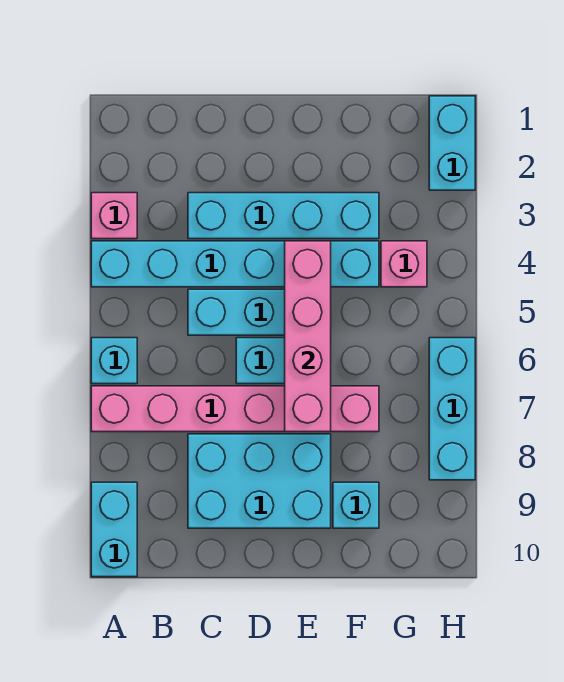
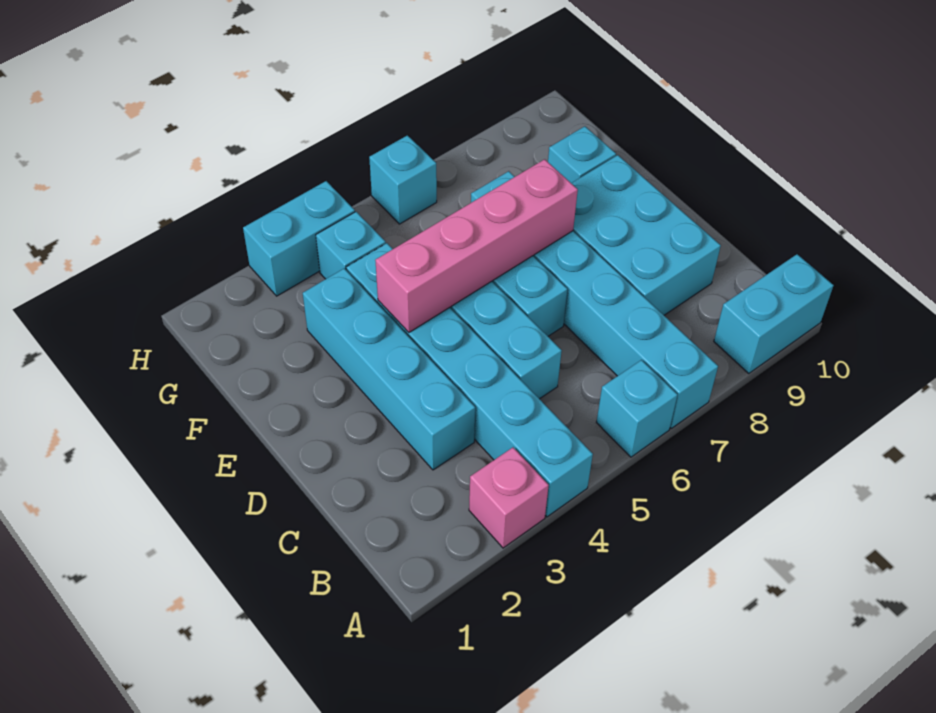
pink 1x6 brick [91,386,379,432] -> cyan 1x6 brick [471,171,718,428]
pink 1x1 brick [381,241,427,287] -> cyan 1x1 brick [316,212,386,279]
cyan 1x2 brick [429,96,475,190] -> cyan 1x2 brick moved to [243,181,355,296]
cyan 1x3 brick [429,338,475,480] -> cyan 1x1 brick [369,135,437,224]

